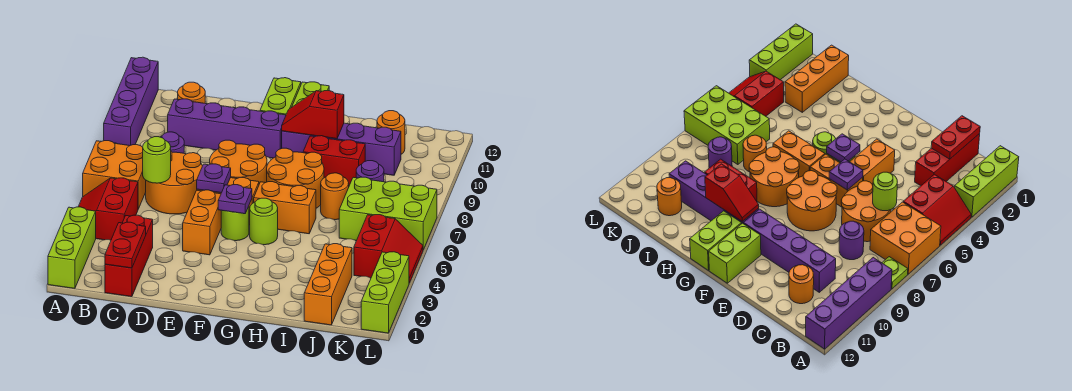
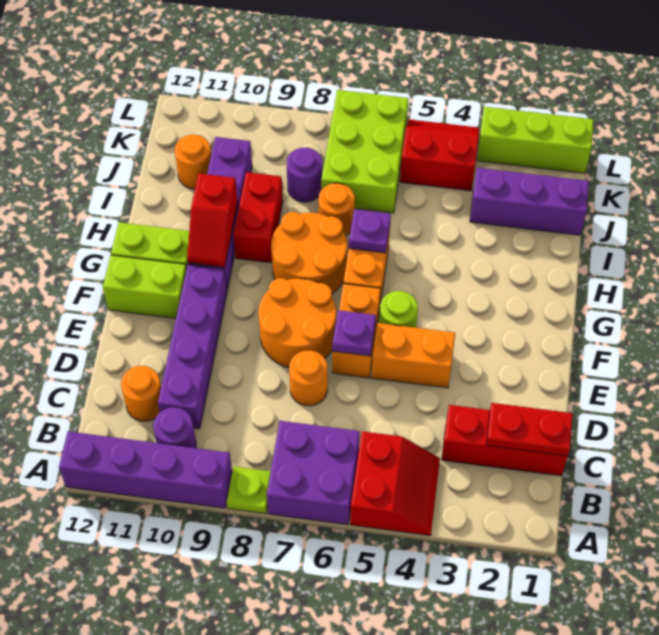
lime 1x3 brick [48,207,96,288] -> none
red 2x2 slope [78,178,138,240] -> red 2x2 slope turned to [350,431,440,536]
orange 2x2 brick [83,141,146,209] -> purple 2x2 brick [267,421,360,525]
orange 2x2 round brick [146,152,203,214] -> orange 1x1 round brick [289,350,328,406]
lime 1x1 round brick [143,137,171,183] -> none
purple 1x1 round brick [161,132,184,153] -> purple 1x1 round brick moved to [153,407,196,448]
purple 1x1 plate [218,185,252,214] -> purple 1x1 plate moved to [349,209,391,253]
lime 1x1 round brick [250,198,278,245] -> none
orange 1x3 brick [304,244,352,325] -> purple 1x3 brick [470,168,589,235]

